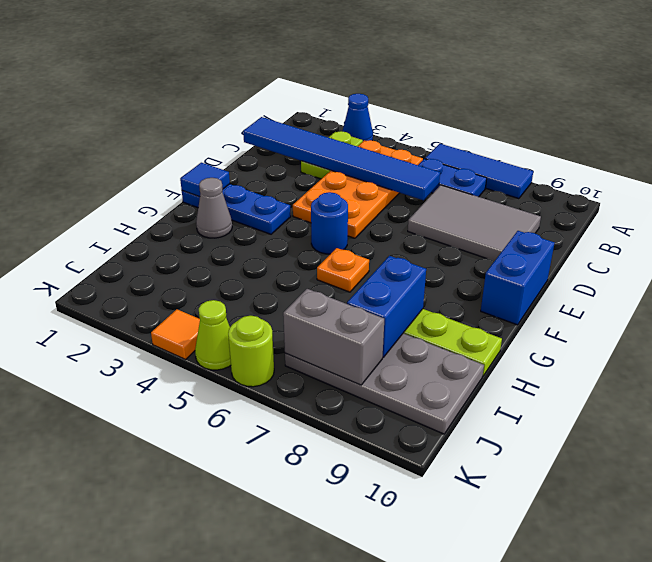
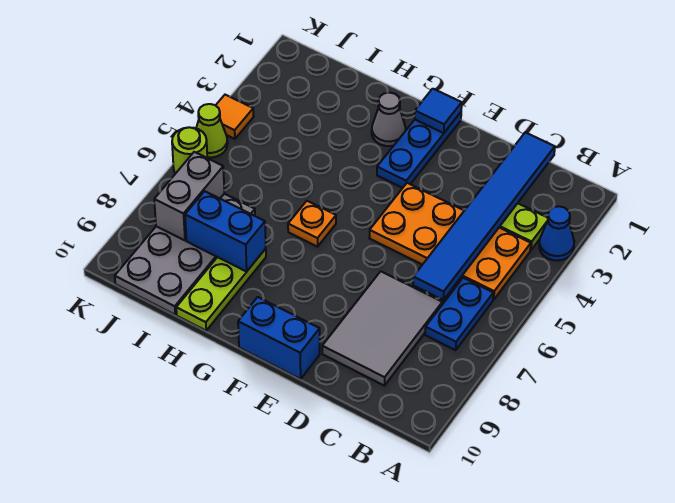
blue 1x3 tile [425,144,533,199] -> none
blue 1x1 round brick [311,192,348,254] -> none

